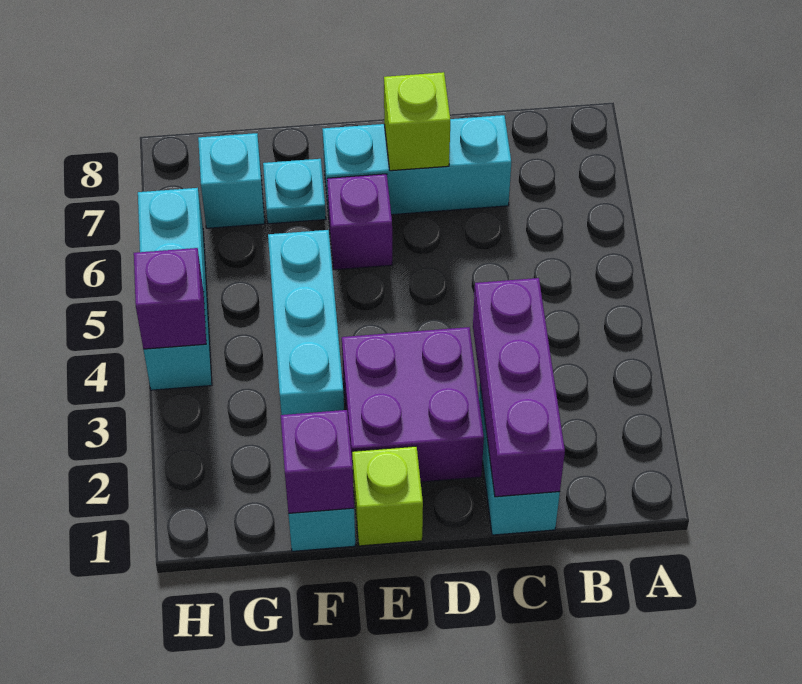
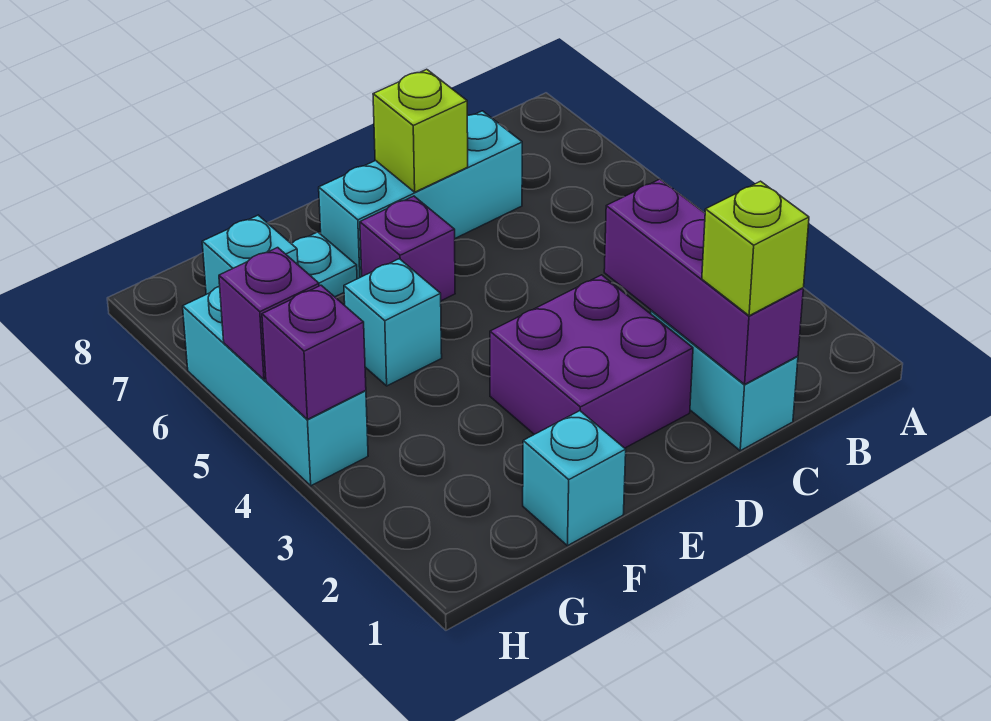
lime 1x1 brick [352,446,423,546] -> lime 1x1 brick moved to [702,181,809,316]
purple 1x1 brick [281,410,354,513] -> purple 1x1 brick moved to [219,248,319,380]
cyan 1x3 brick [268,230,344,415] -> cyan 1x1 brick [344,259,442,386]

